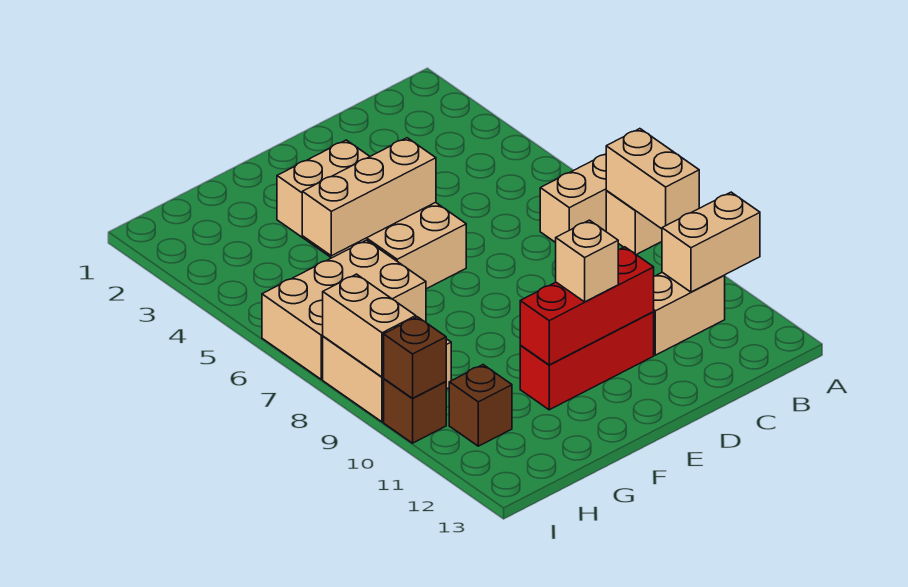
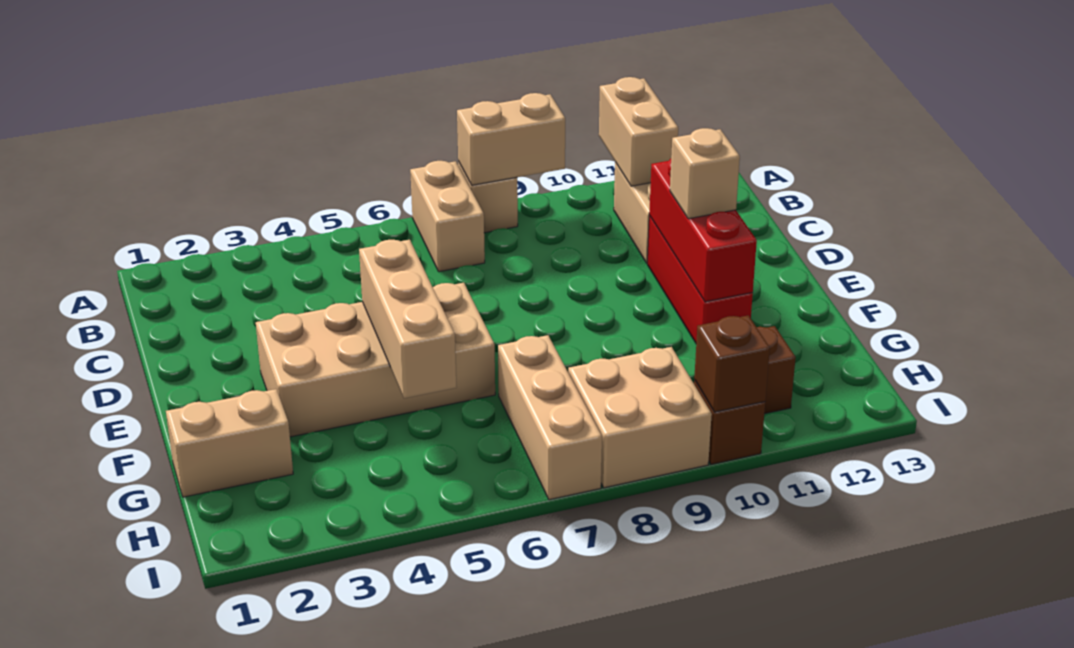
tan 2x3 brick [262,240,426,379] -> tan 1x3 brick [498,335,602,500]
tan 1x2 brick [323,274,416,377] -> tan 1x2 brick moved to [166,389,293,497]

